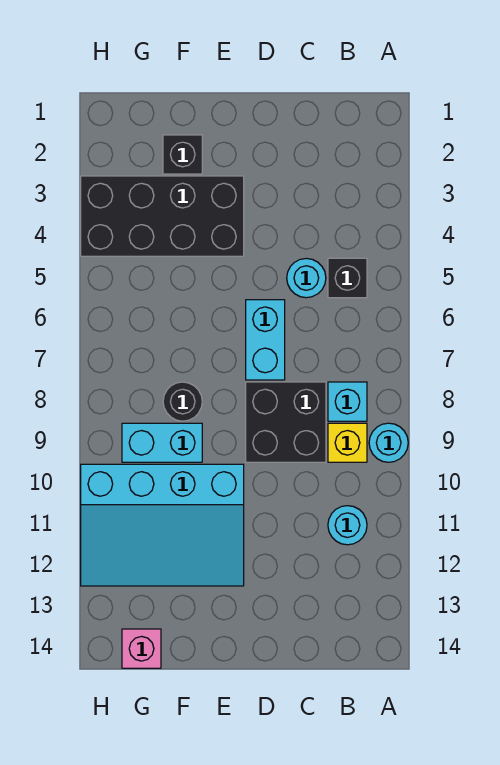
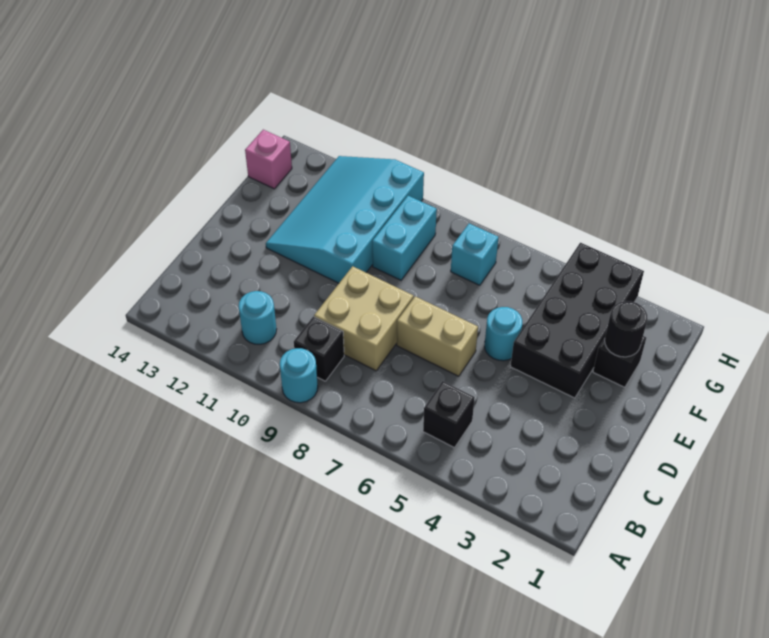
cyan 1x1 brick [328,382,367,421] -> cyan 1x1 brick moved to [451,223,499,285]
yellow 1x1 brick [328,423,367,462] -> black 1x1 brick [294,317,344,381]
cyan 1x1 round brick [287,258,326,298] -> cyan 1x1 round brick moved to [485,307,522,361]
black 2x2 brick [246,382,326,462] -> tan 2x2 brick [314,266,414,371]
cyan 1x2 brick [246,300,285,380] -> tan 1x2 brick [397,296,478,376]
black 1x1 round brick [163,382,202,421] -> black 1x1 round brick moved to [605,301,647,357]

